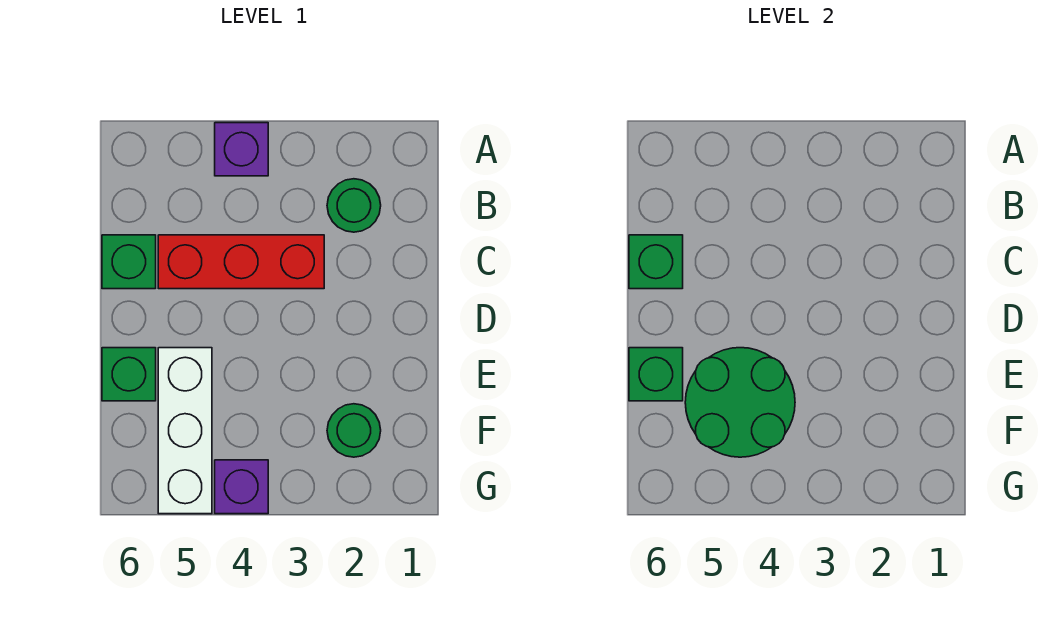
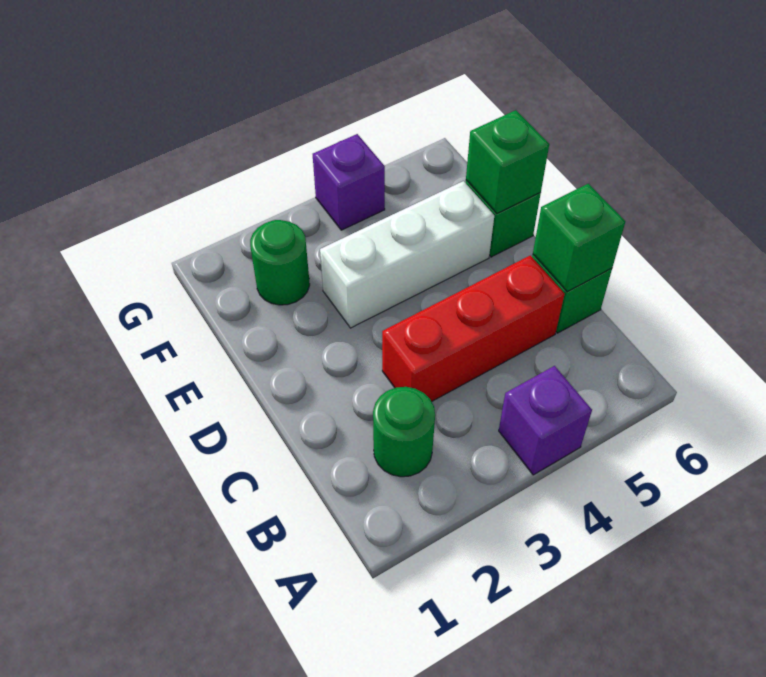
green 2x2 round brick [685,348,795,457] -> none
white 1x3 brick [158,348,212,514] -> white 1x3 brick turned to [320,181,494,328]

